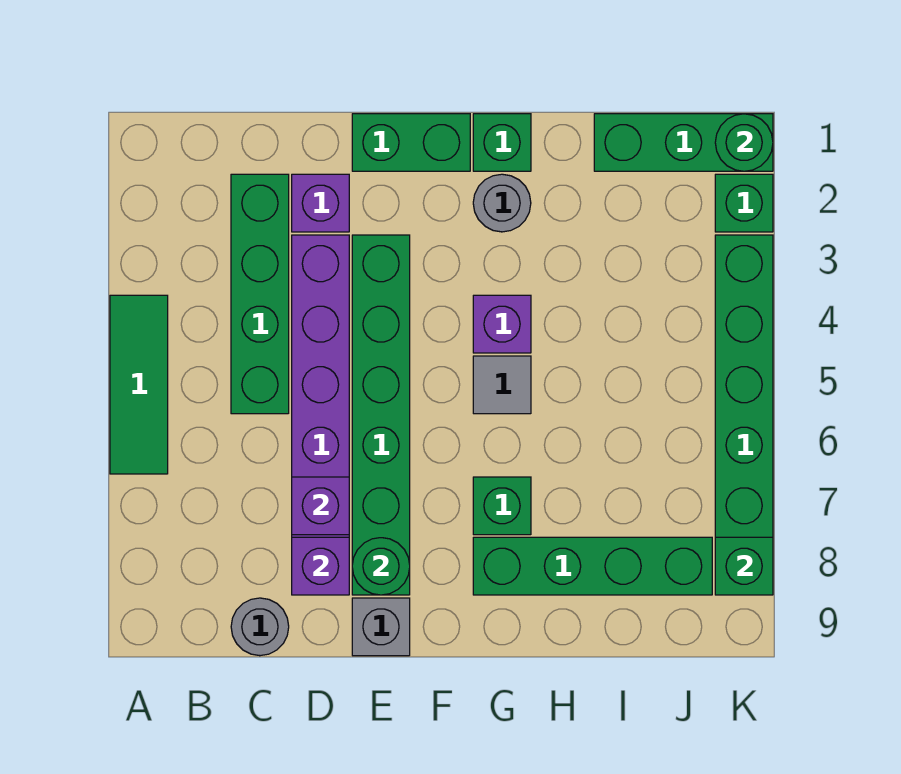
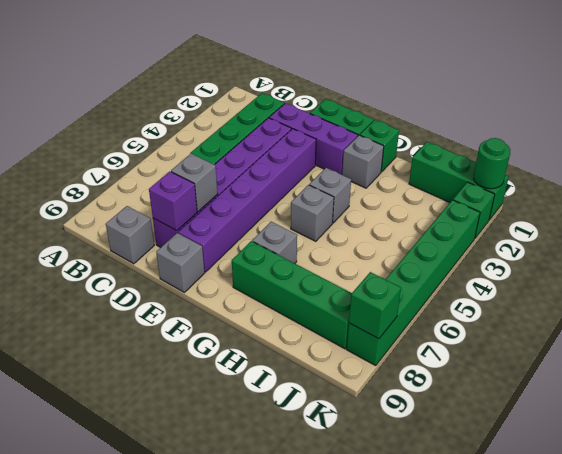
green 1x3 tile [110,295,168,474] -> none
grey 1x1 round brick [231,598,289,656] -> grey 1x1 brick [106,206,154,264]
purple 1x1 brick [292,174,349,232] -> purple 1x3 brick [269,103,358,175]
purple 1x1 brick [292,477,349,535] -> grey 1x1 brick [171,154,218,211]
green 1x6 brick [352,235,410,595] -> purple 1x6 brick [178,129,316,272]
green 1x1 round brick [352,538,410,595] -> none
grey 1x1 round brick [473,174,531,232] -> grey 1x1 brick [342,135,384,188]
purple 1x1 brick [473,295,531,353] -> grey 1x1 brick [309,168,351,223]
grey 1x1 tile [473,356,531,414] -> grey 1x1 brick [291,185,334,241]
green 1x1 brick [473,477,531,535] -> grey 1x1 brick [252,222,297,263]

